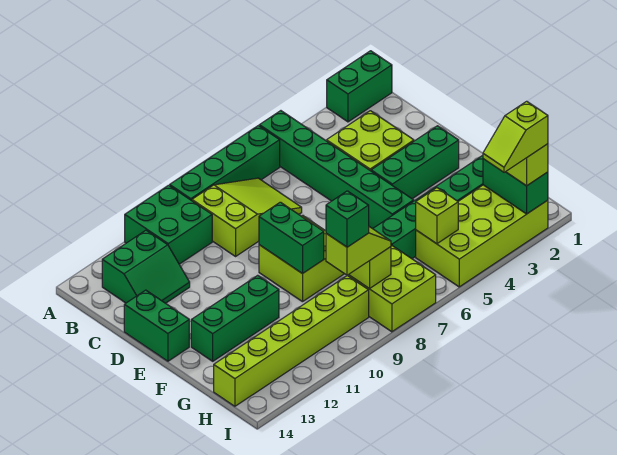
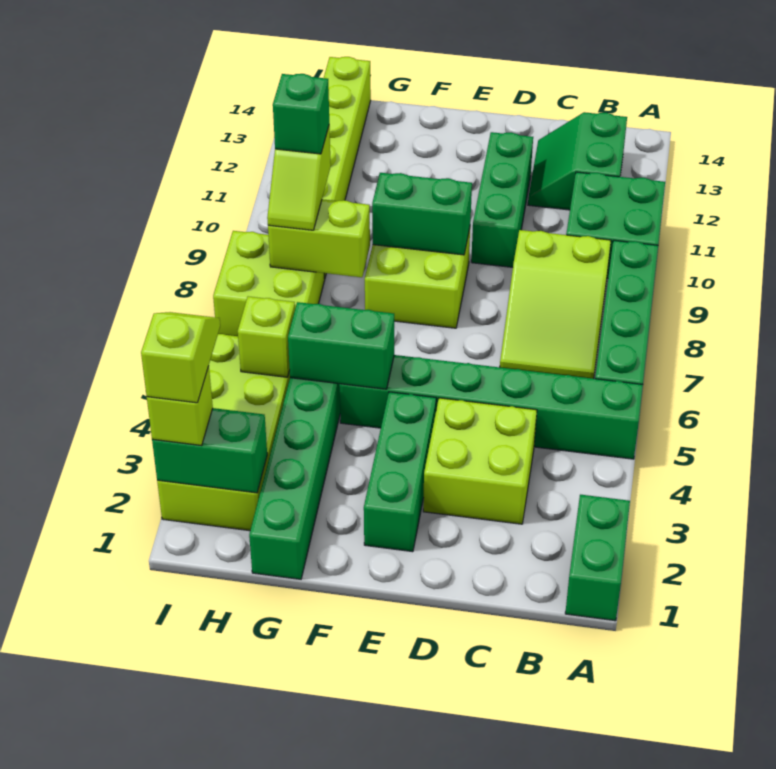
green 1x2 brick [124,290,189,361] -> green 1x2 brick moved to [288,302,394,389]
green 1x3 brick [191,275,279,361] -> green 1x3 brick moved to [471,132,533,267]

